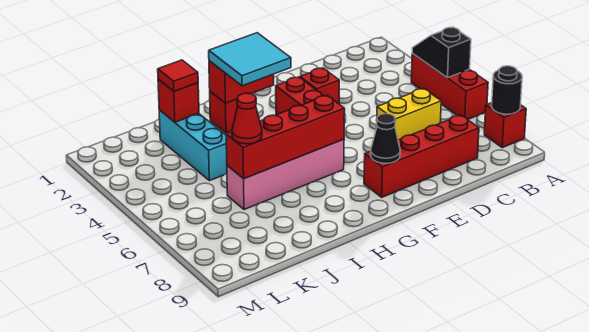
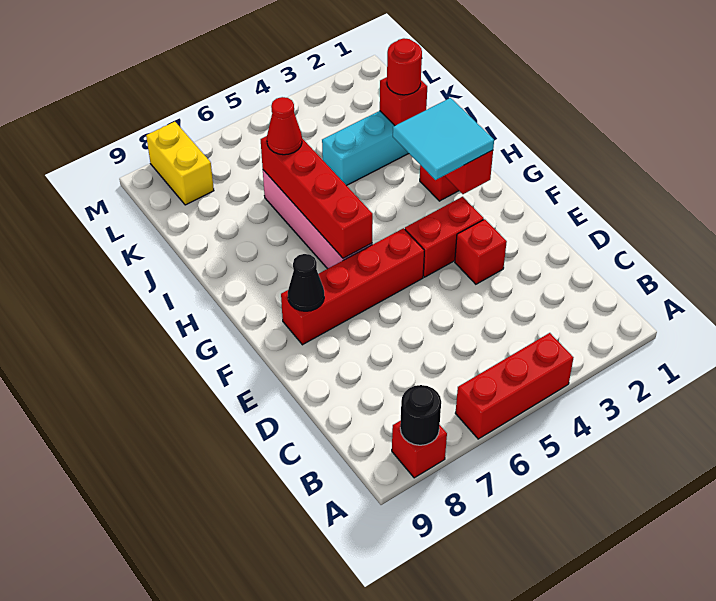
black 1x2 slope [412,27,471,78] -> none
yellow 1x2 brick [377,88,441,140] -> yellow 1x2 brick moved to [146,122,214,205]
red 1x4 brick [364,115,479,197] -> red 1x4 brick turned to [281,228,424,345]
red 1x1 tile [158,60,198,91] -> red 1x1 round brick [387,38,422,95]

